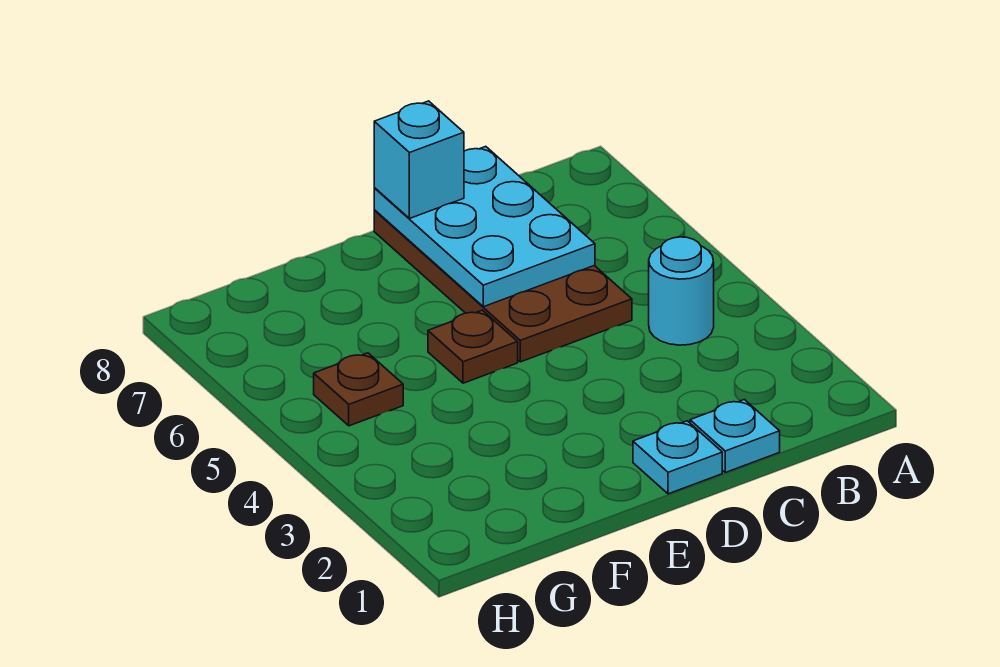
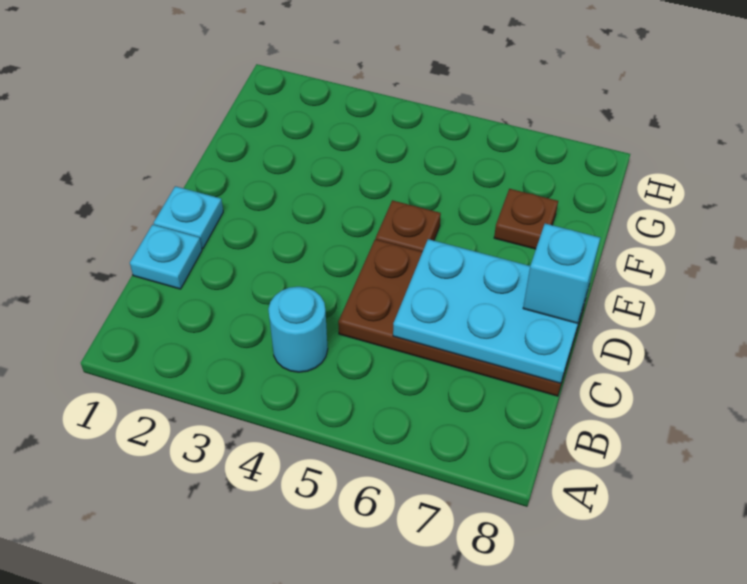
brown 1x1 plate [314,353,403,426] -> brown 1x1 plate moved to [494,189,558,249]

